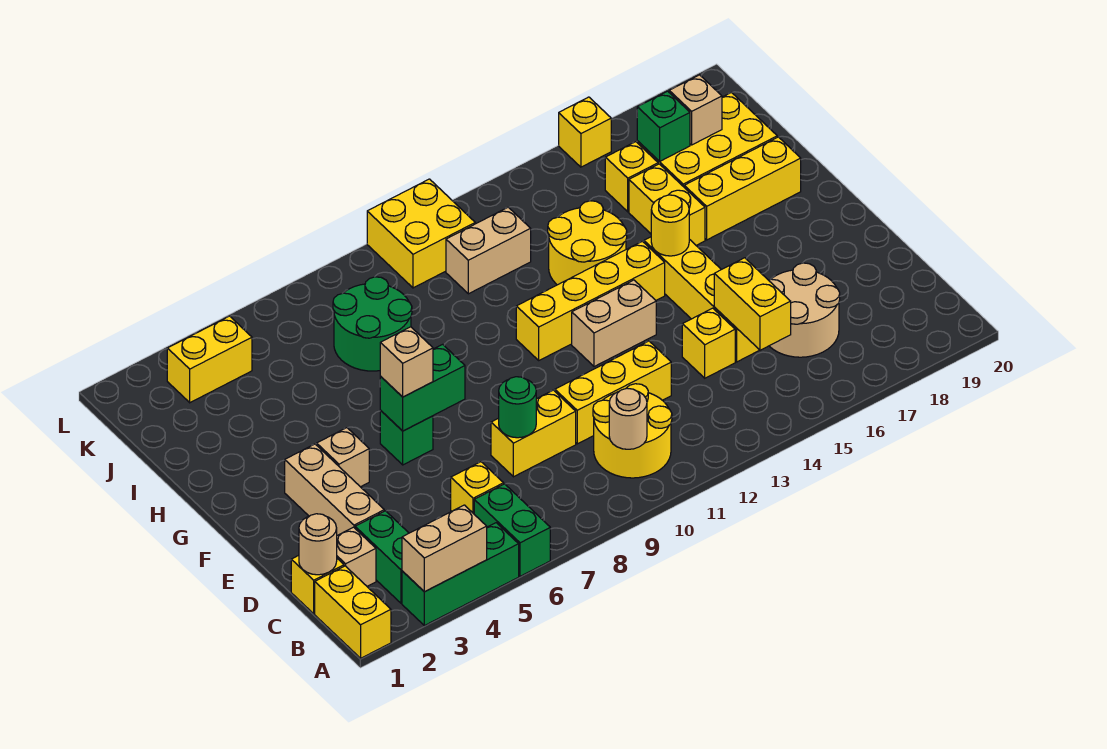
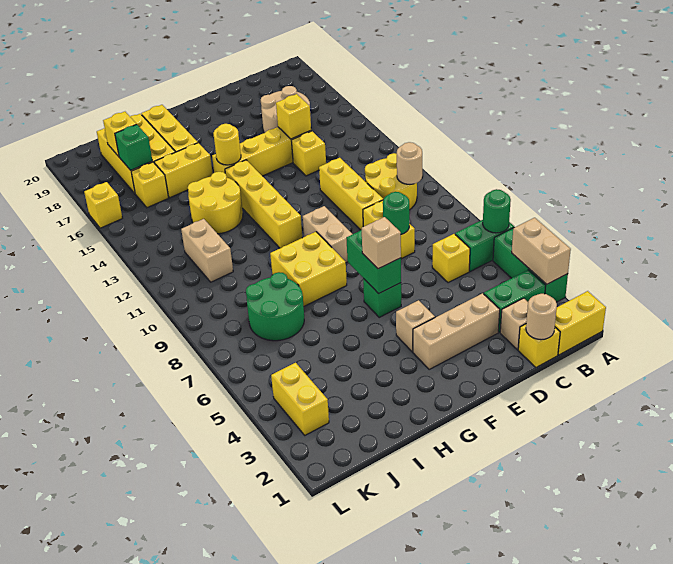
none -> green 1x1 round brick [483,189,511,233]
yellow 1x2 brick [714,258,791,350] -> yellow 1x1 brick [276,94,311,139]
tan 1x2 brick [572,280,656,367] -> tan 1x2 brick moved to [303,206,352,263]
tan 1x1 brick [669,75,722,145] -> yellow 1x1 brick [103,112,136,157]
yellow 2x2 brick [367,179,475,288] -> yellow 2x2 brick moved to [270,232,347,306]

